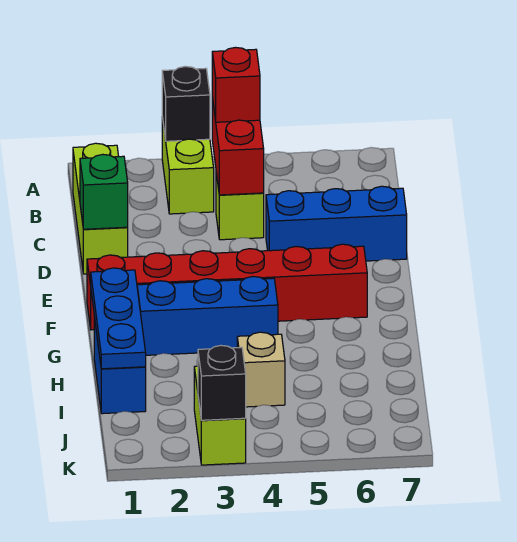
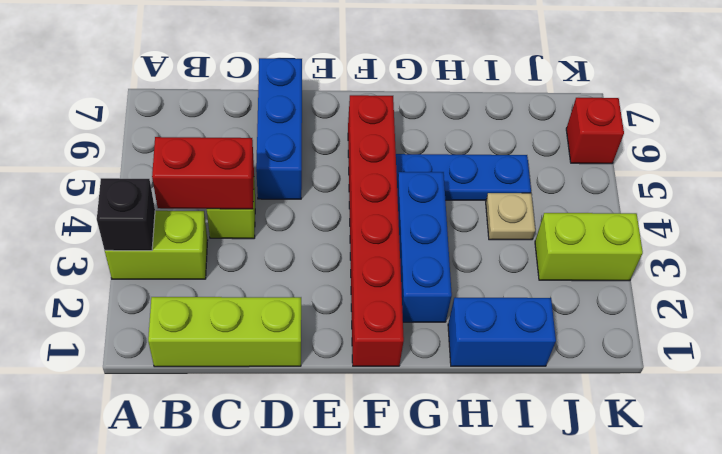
red 1x1 brick [212,47,260,122] -> red 1x1 brick moved to [566,98,624,164]
green 1x1 brick [80,154,128,229] -> none
blue 1x3 plate [91,268,146,369] -> blue 1x3 plate moved to [396,154,531,201]
tan 1x1 brick [237,332,285,407] -> tan 1x1 plate [486,193,535,240]
black 1x1 brick [198,345,246,420] -> none

